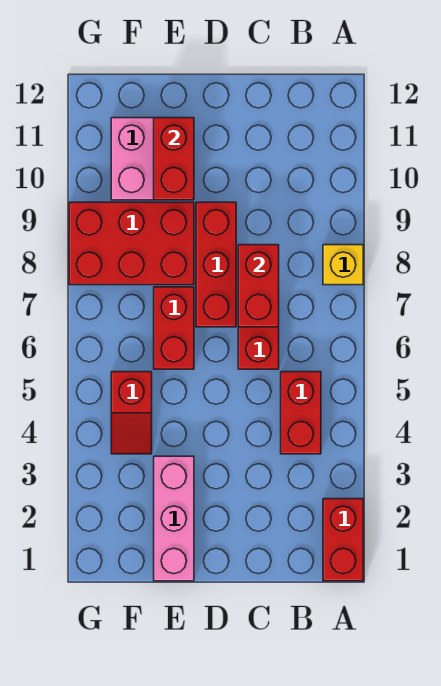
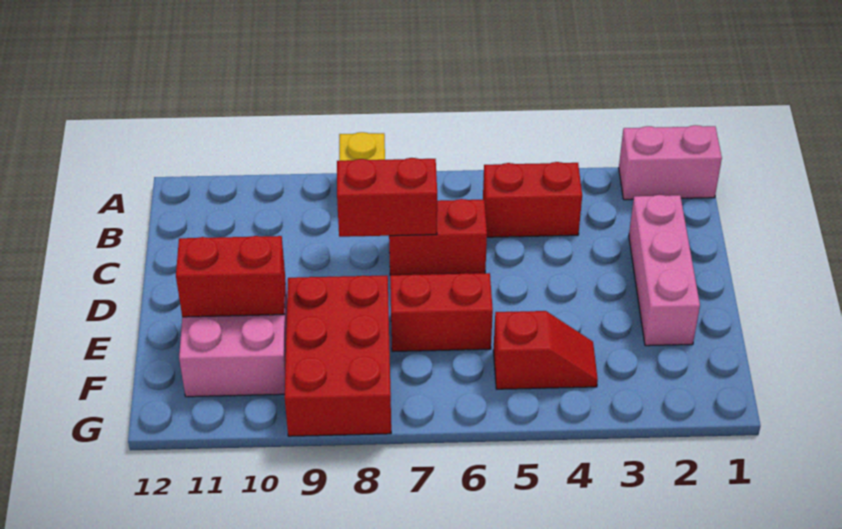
red 1x2 brick [323,499,363,581] -> pink 1x2 brick [619,125,722,200]
red 1x3 brick [196,202,236,327] -> none
pink 1x3 brick [154,456,194,581] -> pink 1x3 brick turned to [629,195,700,346]

